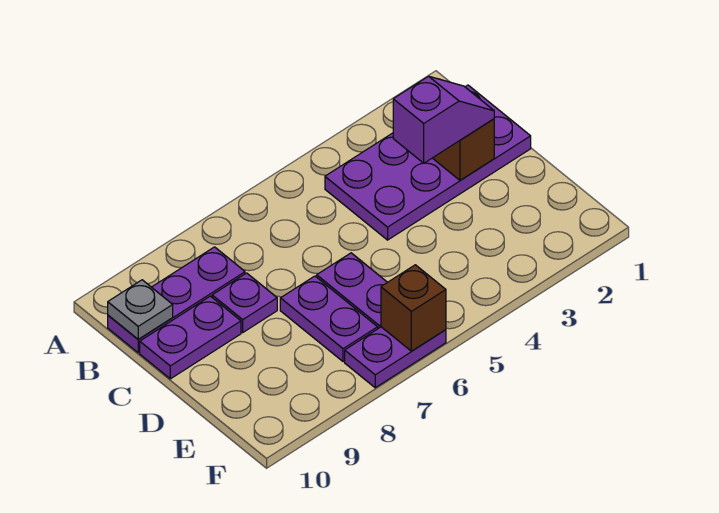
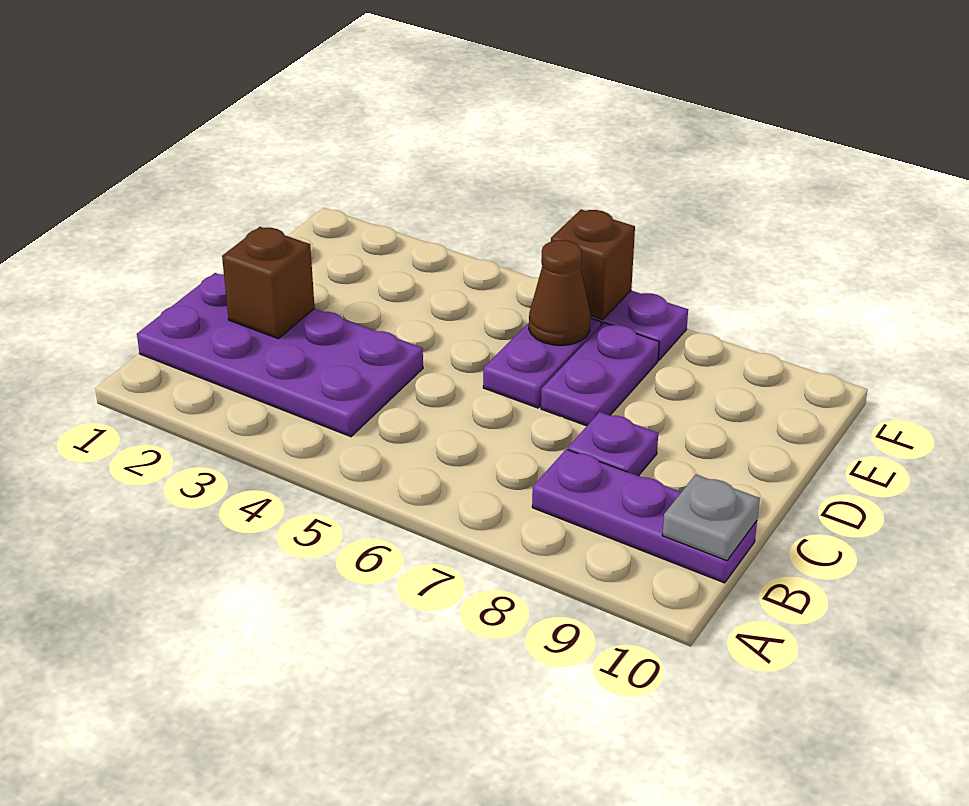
purple 1x2 slope [393,76,494,163] -> none
purple 1x2 plate [140,296,241,379] -> none
none -> brown 1x1 cone [529,240,591,345]

